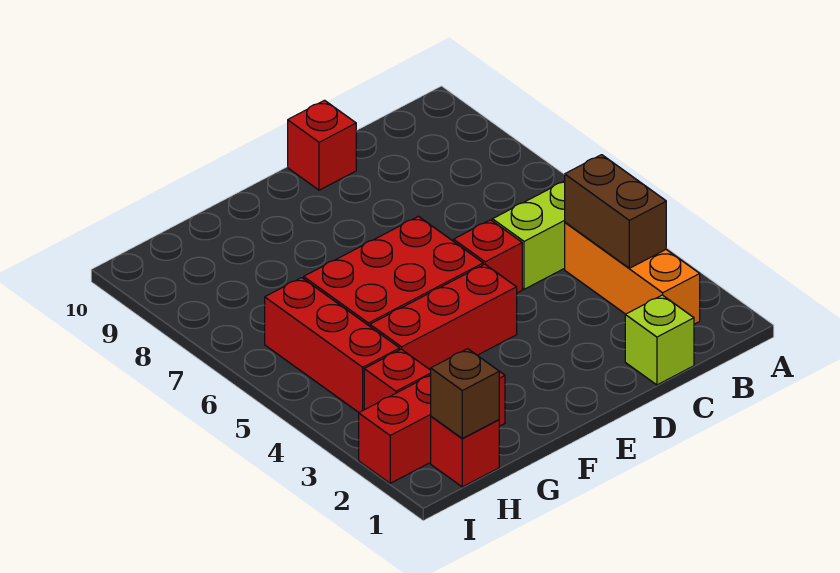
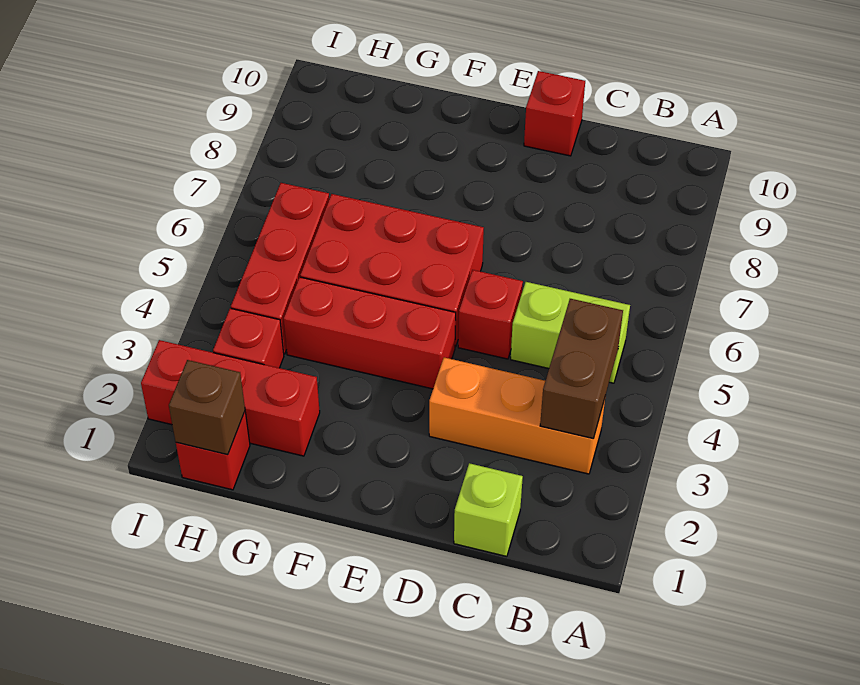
orange 1x3 brick [565,222,700,324] -> orange 1x3 brick turned to [429,358,605,474]

